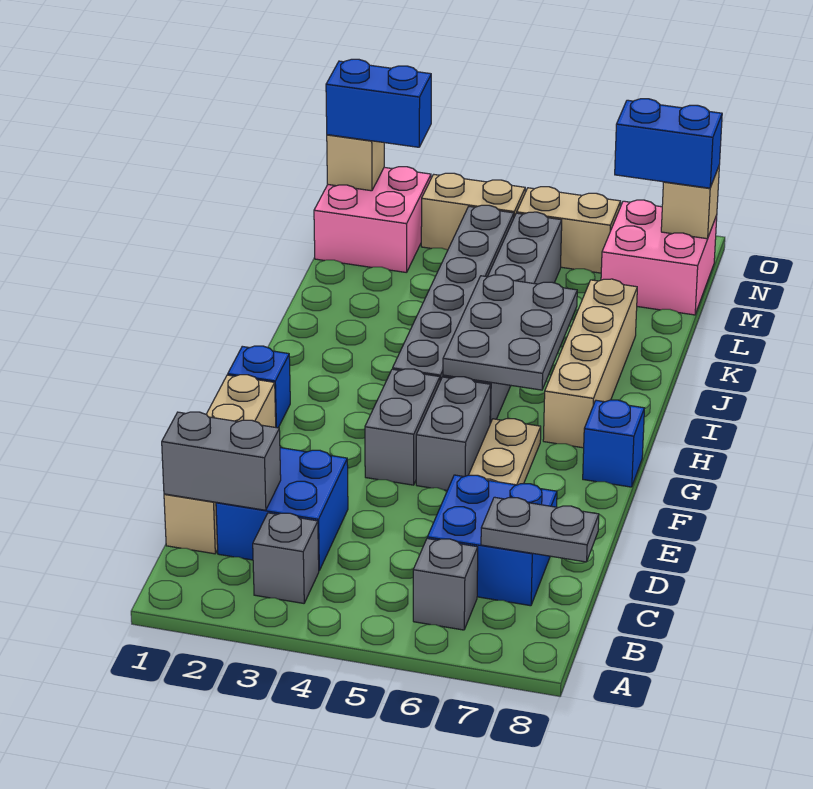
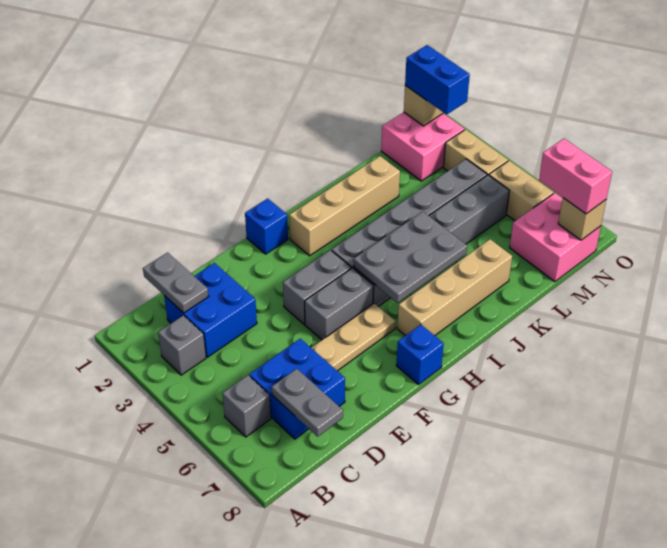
tan 1x4 brick [164,375,276,554] -> tan 1x4 brick moved to [289,156,400,256]
grey 1x2 brick [162,412,281,510] -> grey 1x2 plate [143,253,209,313]
blue 1x2 brick [615,99,722,188] -> pink 1x2 brick [539,139,612,214]

